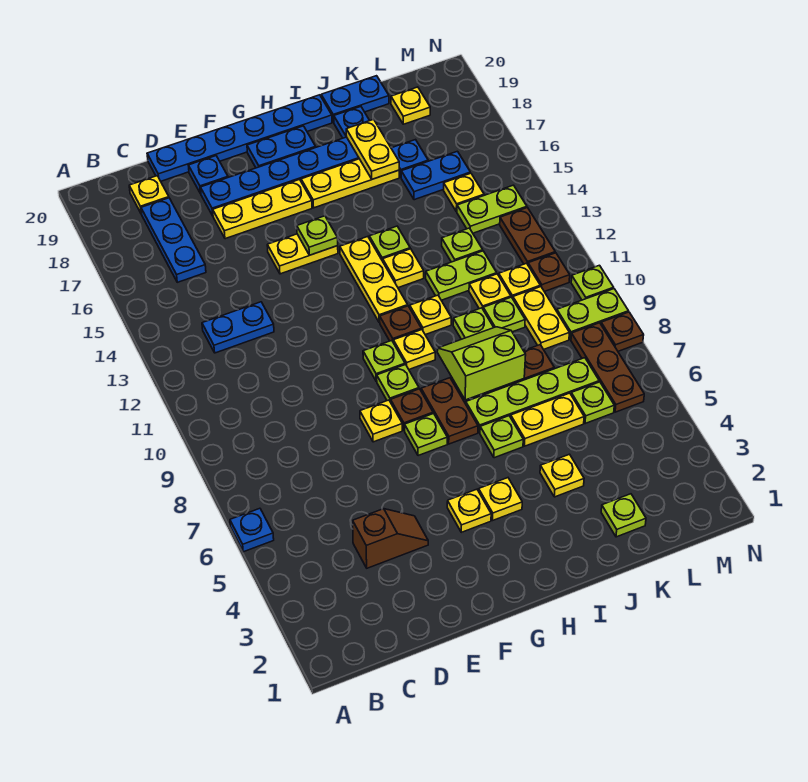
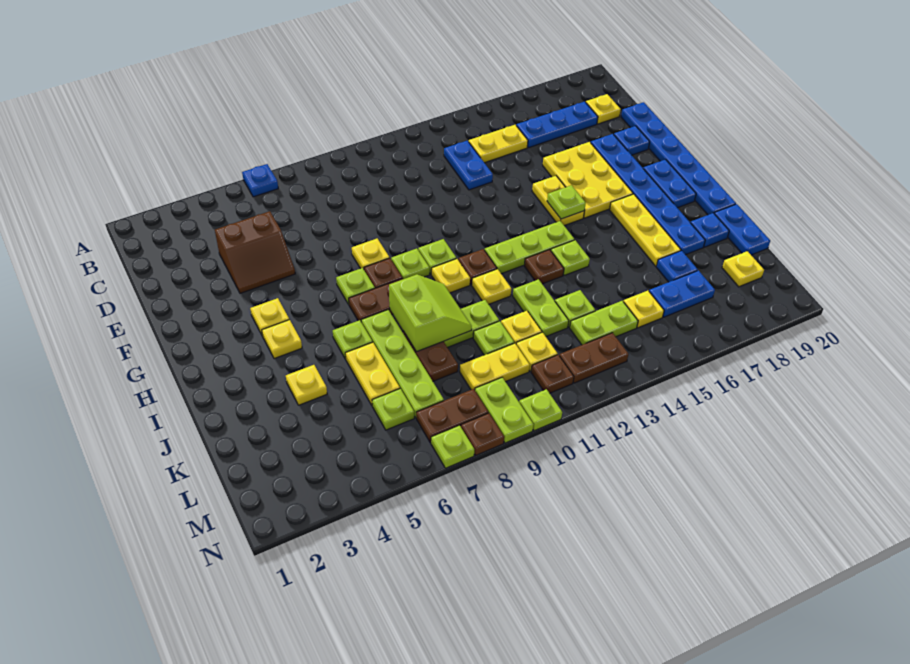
brown 1x2 slope [353,509,428,568] -> brown 2x2 slope [215,211,295,293]
yellow 1x3 plate [213,180,312,239] -> yellow 2x3 plate [543,142,633,218]
yellow 1x3 plate [340,237,408,322] -> lime 1x3 plate [485,221,574,274]
yellow 1x1 plate [383,249,424,288] -> brown 1x1 plate [524,250,564,284]
yellow 1x2 plate [346,119,399,179] -> yellow 1x2 plate moved to [469,125,528,163]
lime 1x1 plate [601,494,646,537] -> lime 1x1 plate moved to [431,425,474,468]
blue 1x2 plate [401,151,470,200] -> blue 1x2 plate turned to [649,271,715,317]
lime 1x2 plate [457,185,527,233] -> lime 1x2 plate turned to [570,301,638,345]
brown 1x3 plate [571,323,644,412] -> brown 1x2 plate [416,389,488,443]

